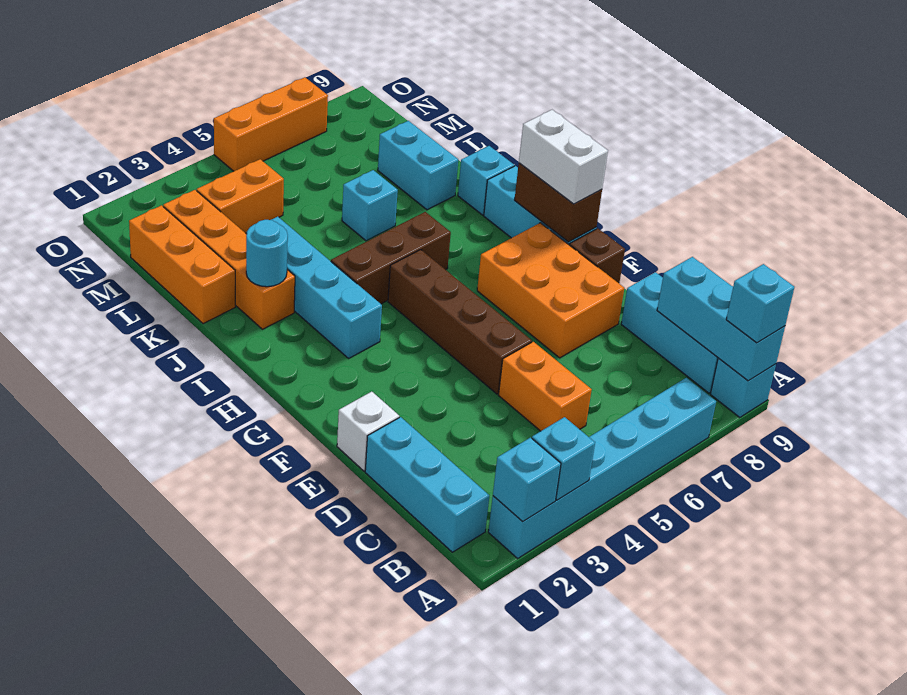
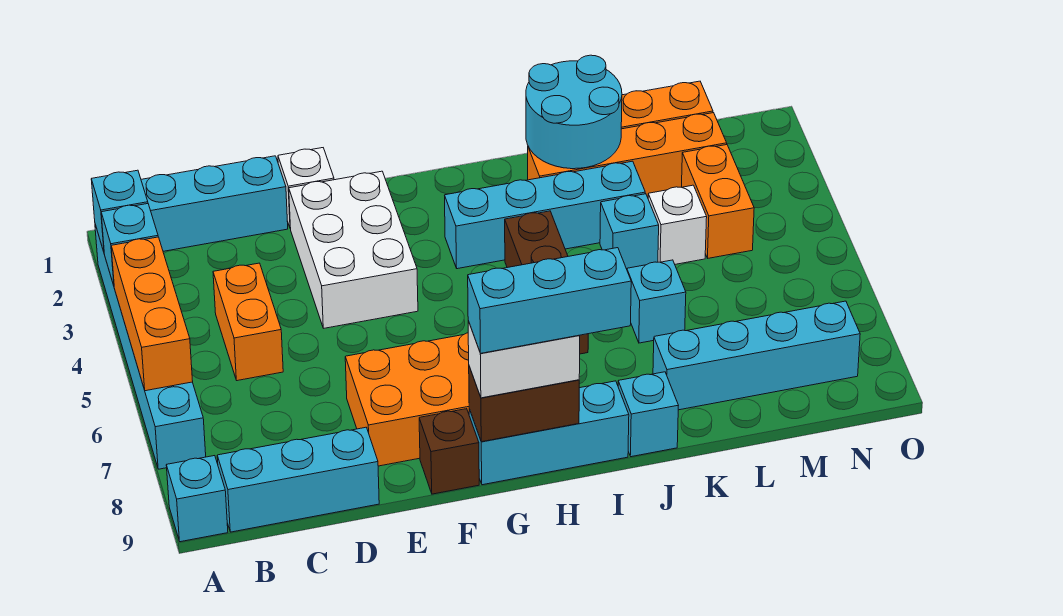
cyan 1x3 brick [657,257,785,381] -> cyan 1x3 brick moved to [468,248,631,354]
cyan 1x1 brick [726,264,794,343] -> cyan 1x1 brick moved to [600,194,659,269]
orange 1x2 brick [499,342,592,431] -> orange 1x2 brick turned to [213,263,283,381]
none -> white 2x3 brick [289,171,418,328]
brown 1x4 brick [388,250,532,394] -> none
cyan 1x1 round brick [246,220,288,287] -> cyan 2x2 round brick [526,55,622,169]
cyan 1x2 brick [378,121,458,210] -> cyan 1x4 brick [653,301,860,410]
none -> white 1x1 brick [648,185,707,264]
orange 1x3 brick [214,77,328,171] -> orange 1x3 brick moved to [111,237,193,391]

